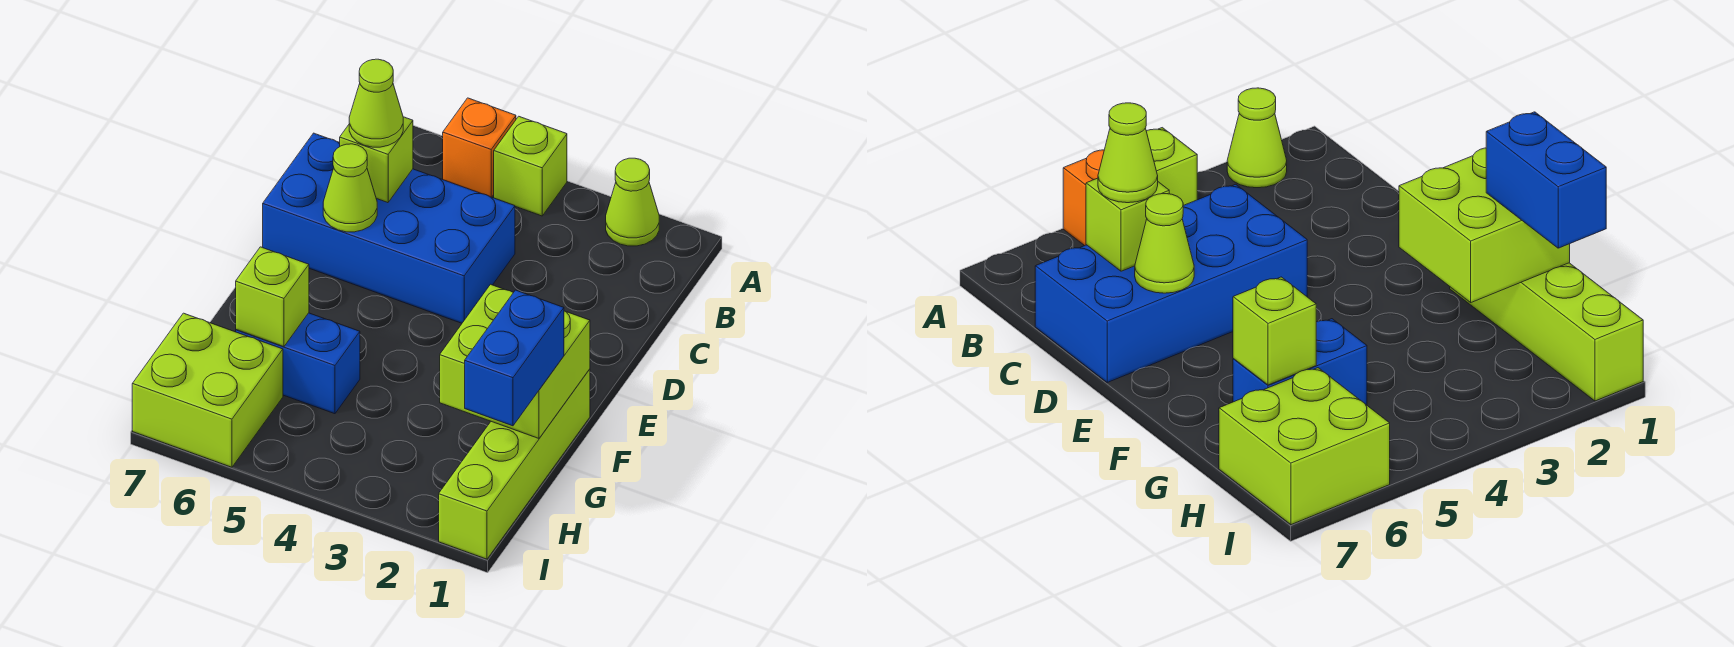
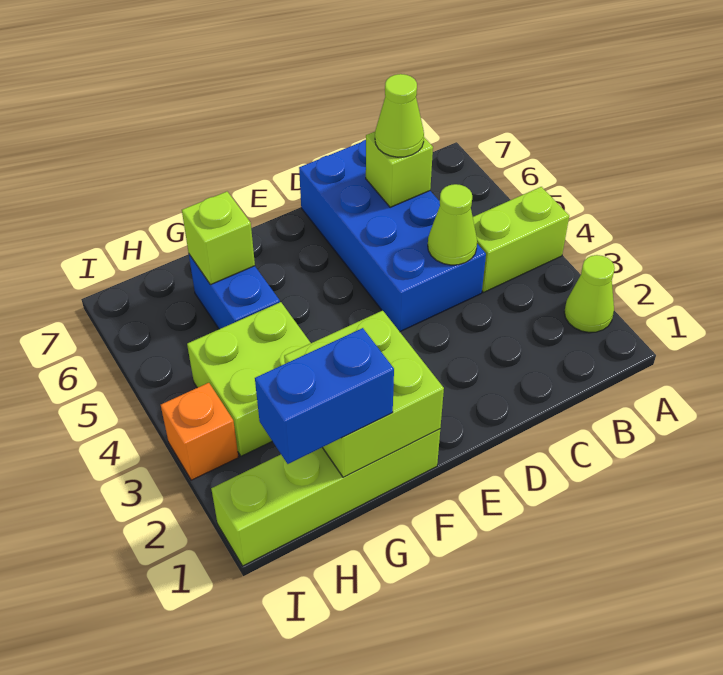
lime 1x1 brick [494,116,567,216] -> lime 1x2 brick [473,187,569,292]
orange 1x1 brick [443,98,516,197] -> orange 1x1 brick moved to [161,383,239,480]
lime 1x1 cone [323,144,377,232] -> lime 1x1 cone moved to [428,184,477,265]
lime 2x2 brick [132,313,283,467] -> lime 2x2 brick moved to [187,302,311,456]

